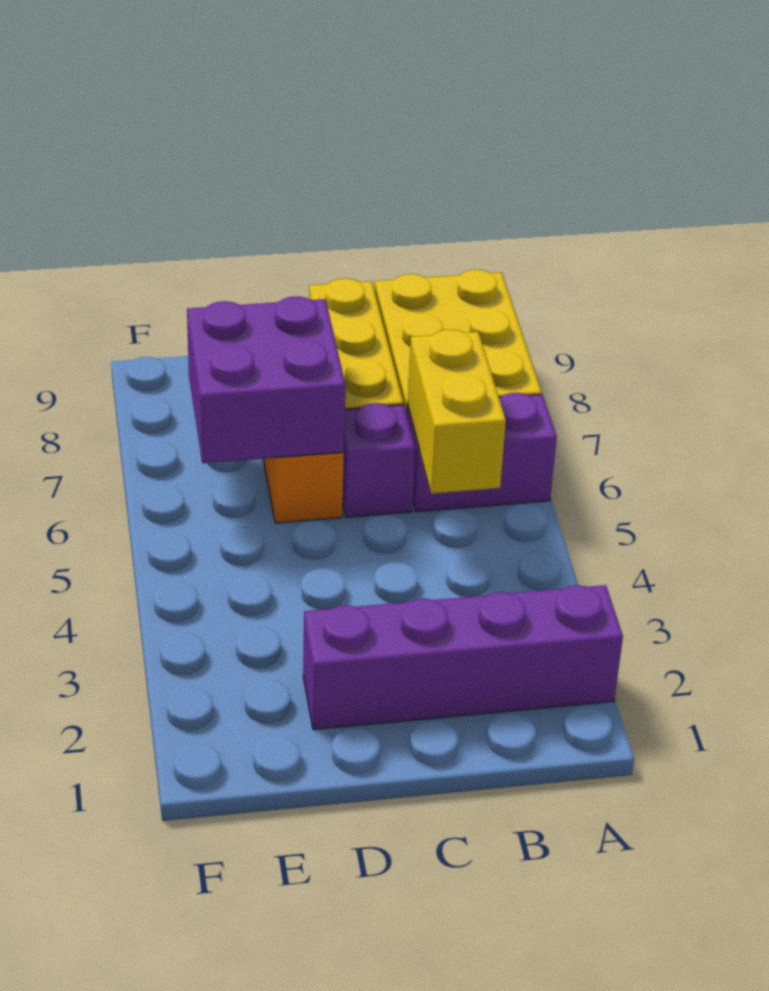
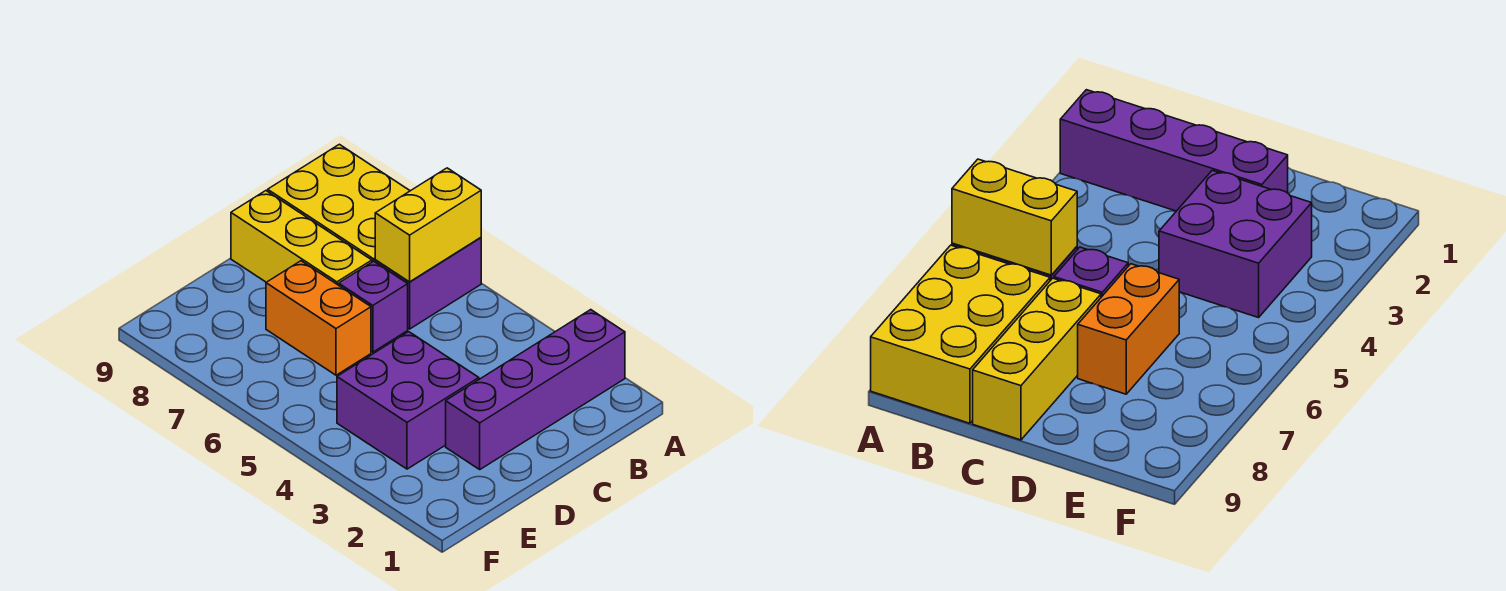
yellow 1x2 brick [408,330,506,494] -> yellow 1x2 brick turned to [375,168,481,282]
purple 2x2 brick [187,296,346,463] -> purple 2x2 brick moved to [337,332,479,469]

